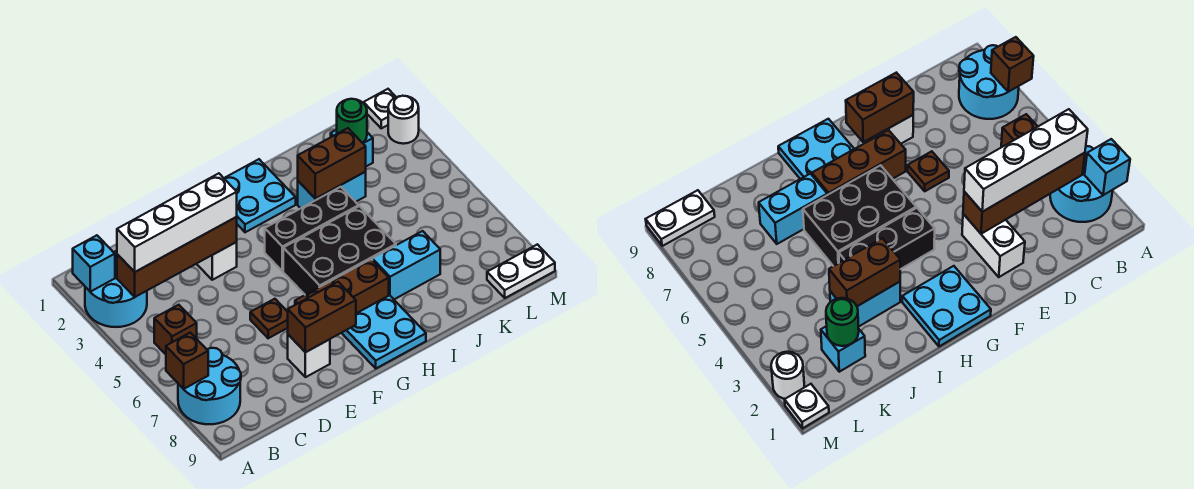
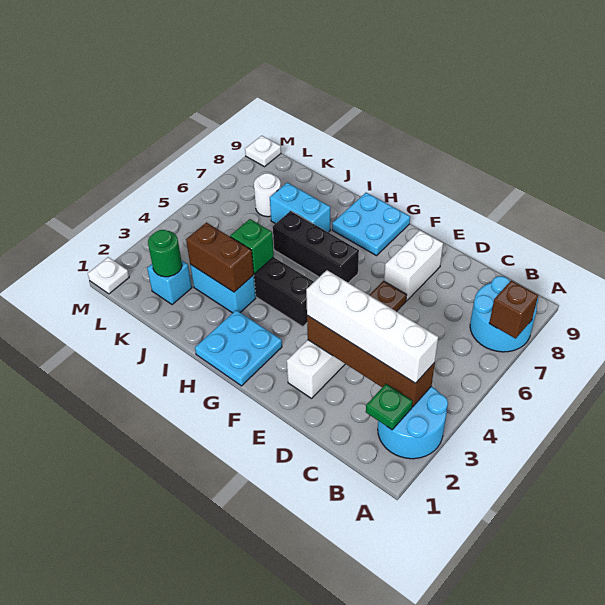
cyan 1x1 brick [73,235,115,292] -> none
none -> green 1x1 plate [366,384,413,430]
brown 1x1 brick [154,305,197,354] -> none
white 1x1 brick [288,335,330,377] -> white 1x2 brick [384,230,443,301]
brown 1x2 brick [288,282,356,352] -> none
brown 1x3 brick [295,259,389,313] -> none
black 2x3 brick [283,206,396,295] -> black 1x3 brick [273,211,359,283]
none -> green 1x1 brick [230,219,274,274]
white 1x2 plate [487,244,555,298] -> white 1x1 plate [245,136,281,167]
white 1x1 round brick [388,96,419,144] -> white 1x1 round brick moved to [254,173,281,217]

